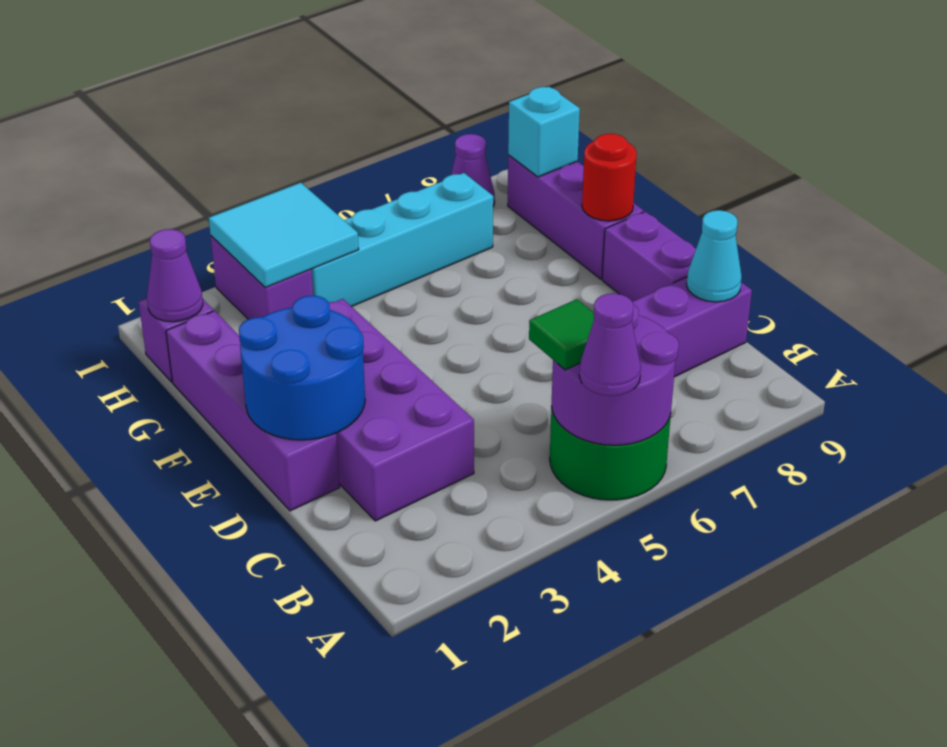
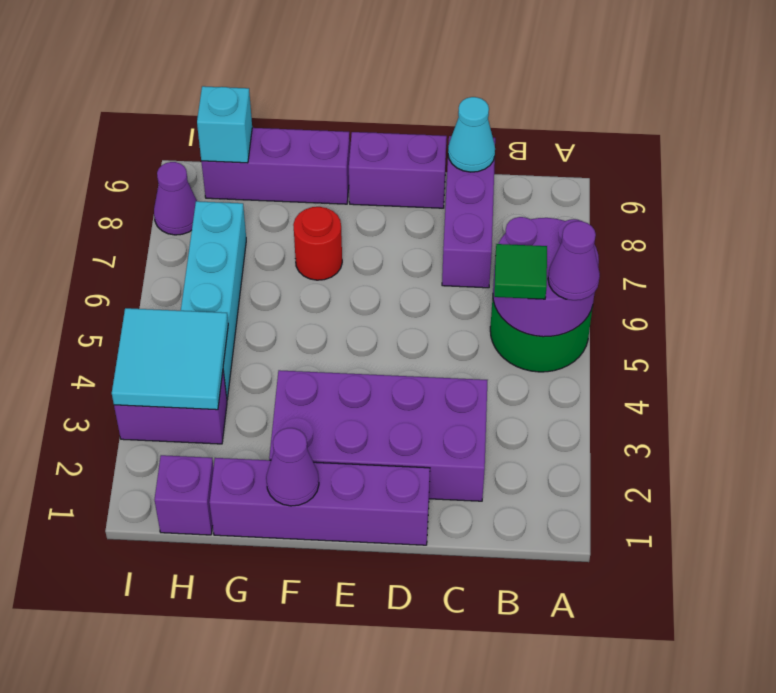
blue 2x2 round brick [239,296,365,440] -> none
red 1x1 round brick [582,134,637,221] -> red 1x1 round brick moved to [293,207,342,280]
purple 1x1 cone [147,229,203,322] -> purple 1x1 cone moved to [266,428,319,506]

